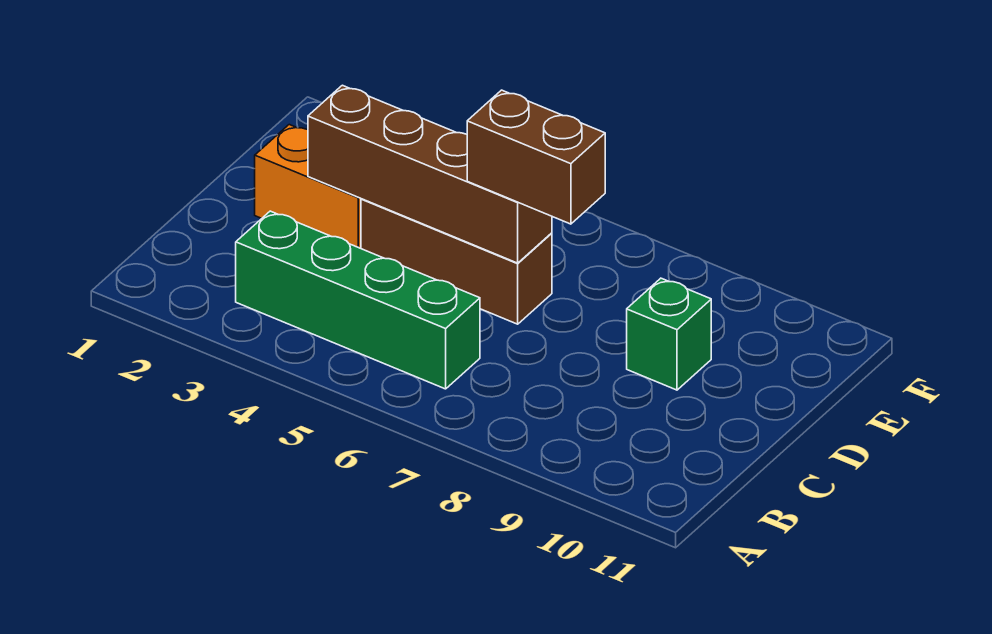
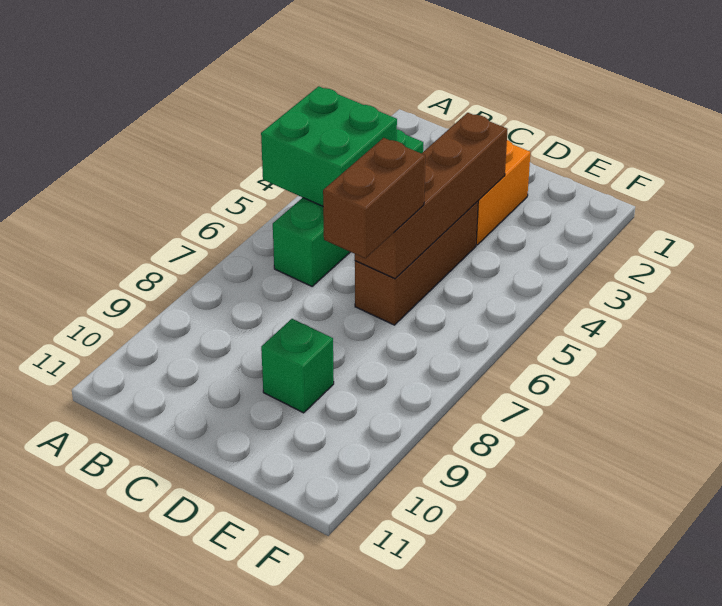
none -> green 2x2 brick [261,86,397,206]

